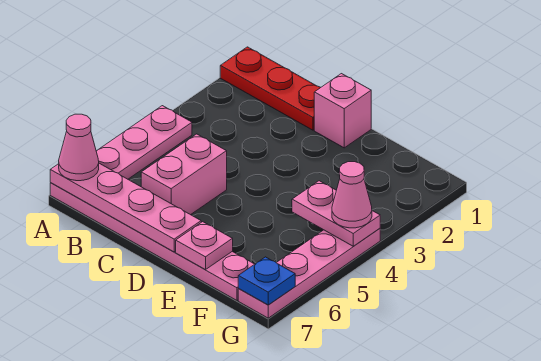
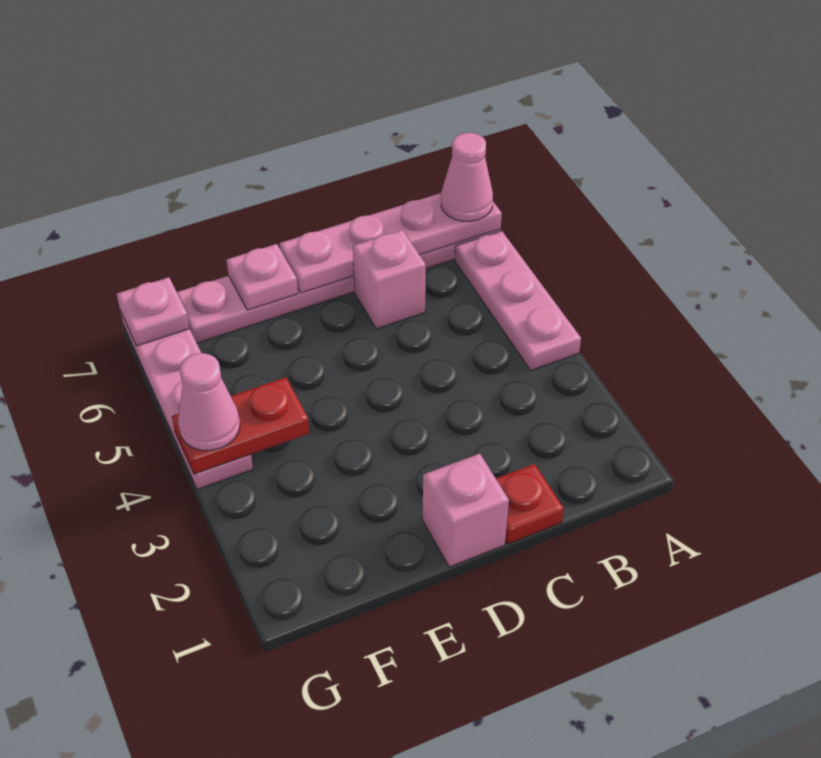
red 1x3 plate [220,47,321,130] -> red 1x1 plate [496,464,564,544]
pink 1x2 brick [141,134,227,215] -> pink 1x1 brick [353,230,426,329]
pink 1x2 plate [292,181,380,246] -> red 1x2 plate [172,377,309,474]
blue 1x1 plate [238,257,295,305] -> pink 1x1 plate [117,277,190,346]

